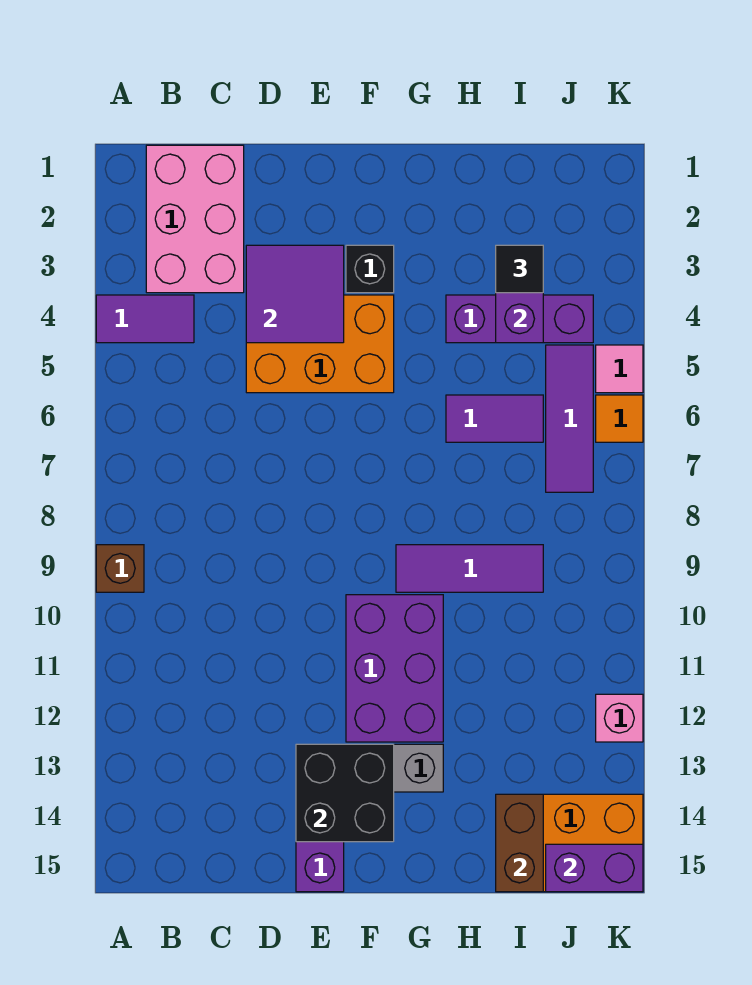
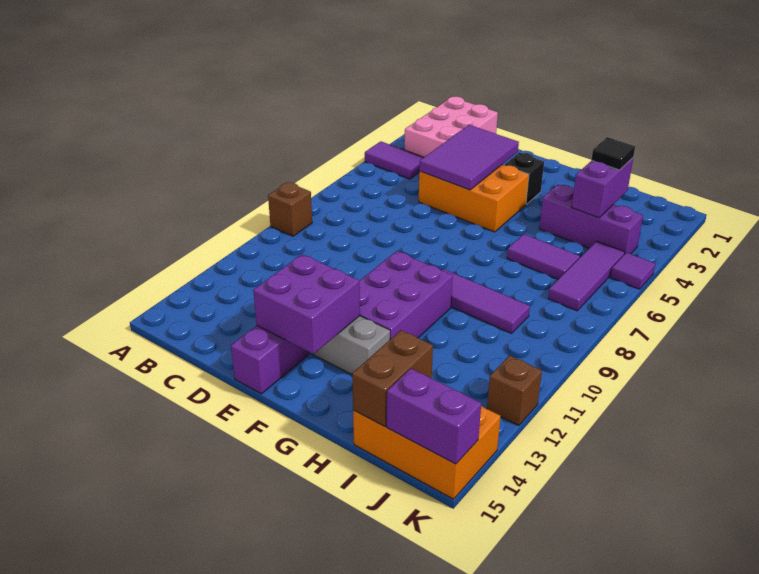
purple 2x2 tile [246,245,344,343] -> purple 2x3 tile [419,125,519,190]
black 2x2 brick [296,744,394,842] -> purple 2x2 brick [253,254,360,354]
pink 1x1 tile [596,345,643,393] -> purple 1x1 tile [610,253,655,289]
orange 1x1 tile [596,395,643,442] -> none
pink 1x1 brick [596,694,643,742] -> brown 1x1 brick [487,356,542,426]

